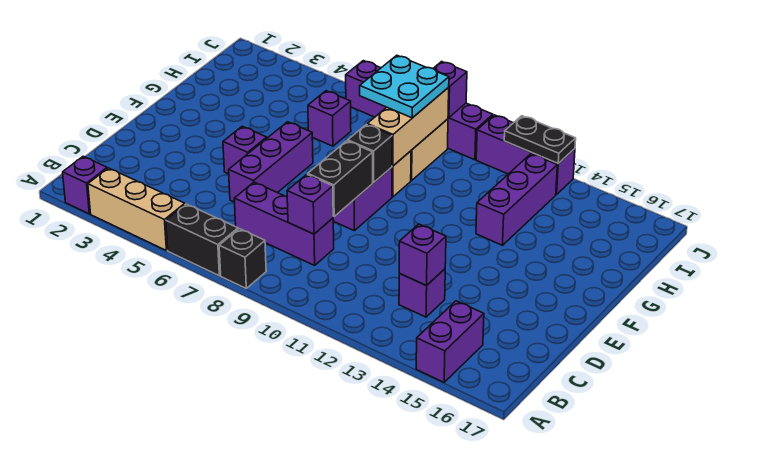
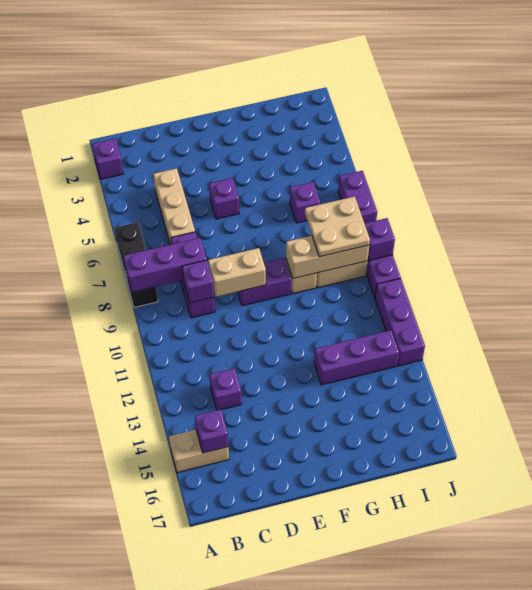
tan 1x3 brick [88,168,185,251] -> tan 1x3 brick moved to [153,168,195,245]
purple 1x2 brick [416,301,484,382] -> tan 1x2 brick [169,430,229,473]
purple 1x1 brick [399,224,446,286] -> purple 1x1 brick moved to [195,409,228,453]
purple 1x3 brick [229,122,313,202] -> purple 1x3 brick moved to [123,238,207,293]
black 1x2 brick [308,141,373,216] -> tan 1x2 brick [208,248,266,297]
black 1x1 brick [348,124,392,182] -> none
cyan 2x2 plate [360,55,449,118] -> tan 2x2 plate [305,197,370,257]
black 1x2 plate [504,116,576,163] -> none

